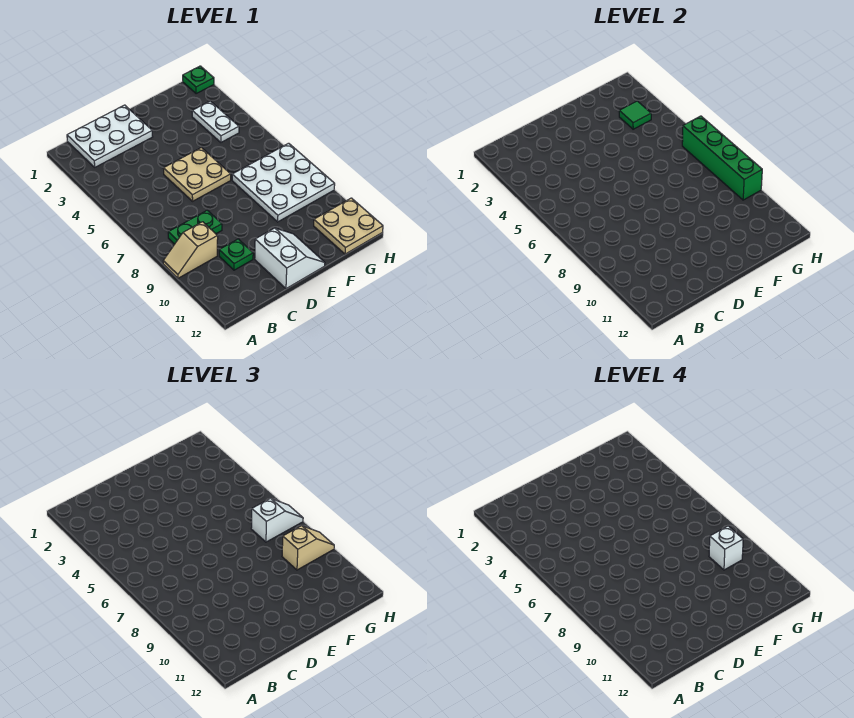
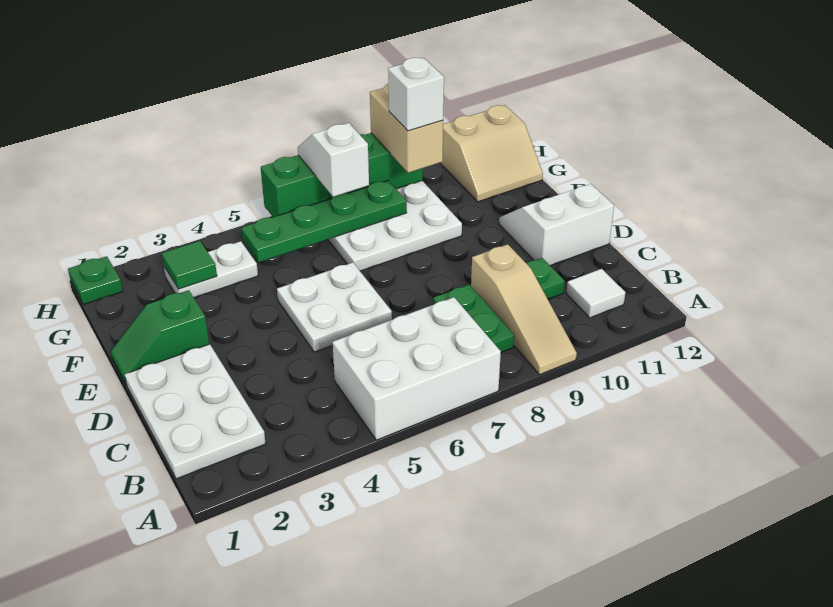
none -> white 2x3 brick [333,297,501,440]
tan 1x2 slope [163,222,218,278] -> tan 1x3 slope [471,244,577,374]
none -> white 1x1 tile [566,269,625,318]
tan 2x2 plate [163,148,231,201] -> white 2x2 plate [277,262,392,352]
none -> green 1x2 slope [111,290,209,385]
none -> green 1x4 plate [241,180,407,262]
tan 1x2 slope [282,526,334,570] -> tan 1x2 brick [370,84,443,173]
tan 2x2 plate [314,198,383,254] -> tan 2x2 slope [440,105,543,202]

